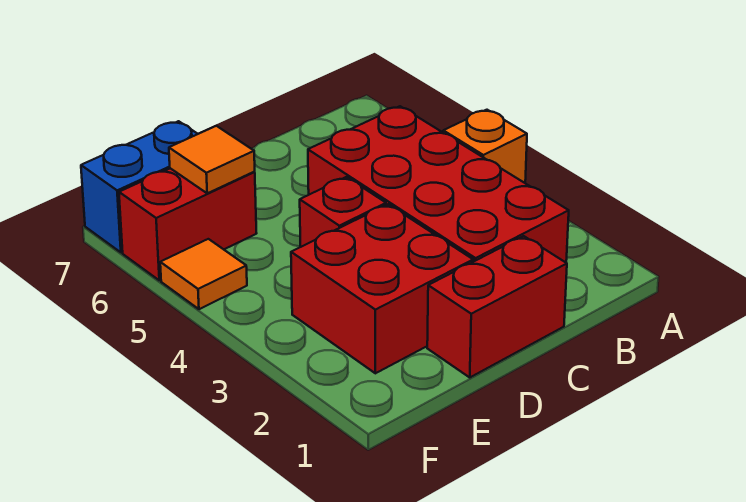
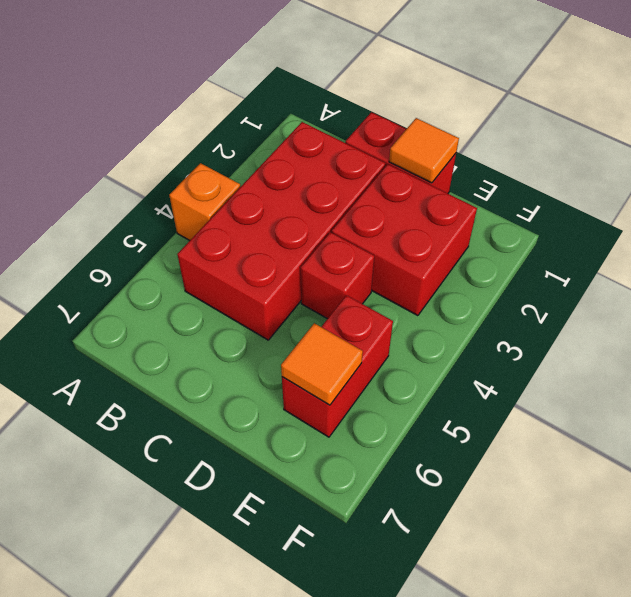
red 1x2 brick [119,168,257,280] -> red 1x2 brick turned to [282,295,393,437]
blue 1x2 brick [81,121,197,252] -> none
orange 1x1 tile [160,239,247,309] -> orange 1x1 tile moved to [389,118,459,183]

